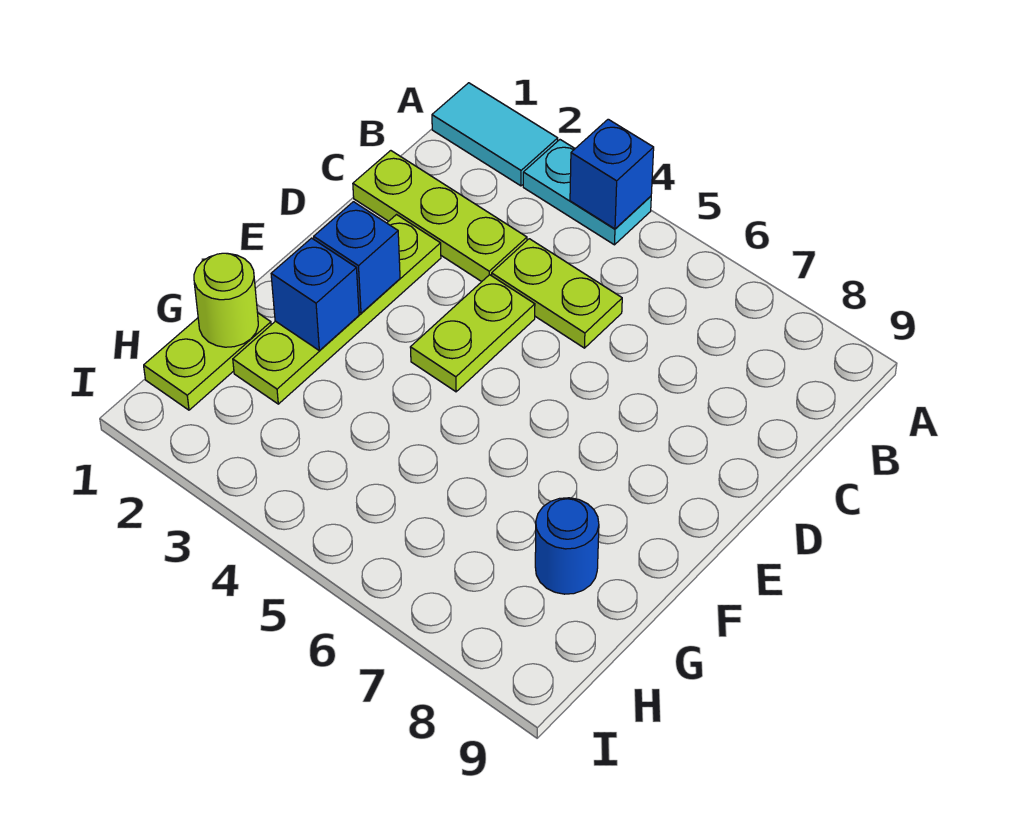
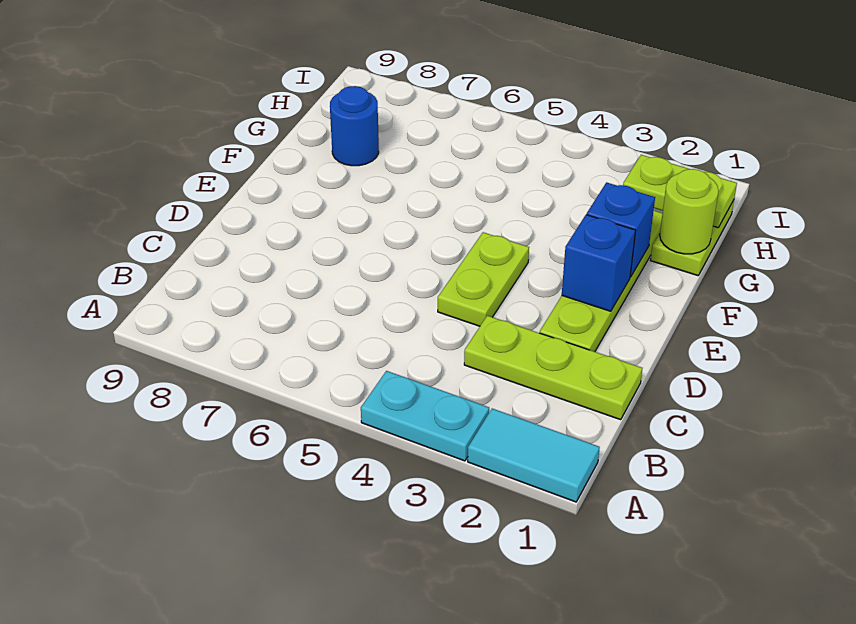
blue 1x1 brick [570,119,654,229] -> none
lime 1x2 plate [492,239,622,348] -> lime 1x2 plate moved to [623,155,737,228]

